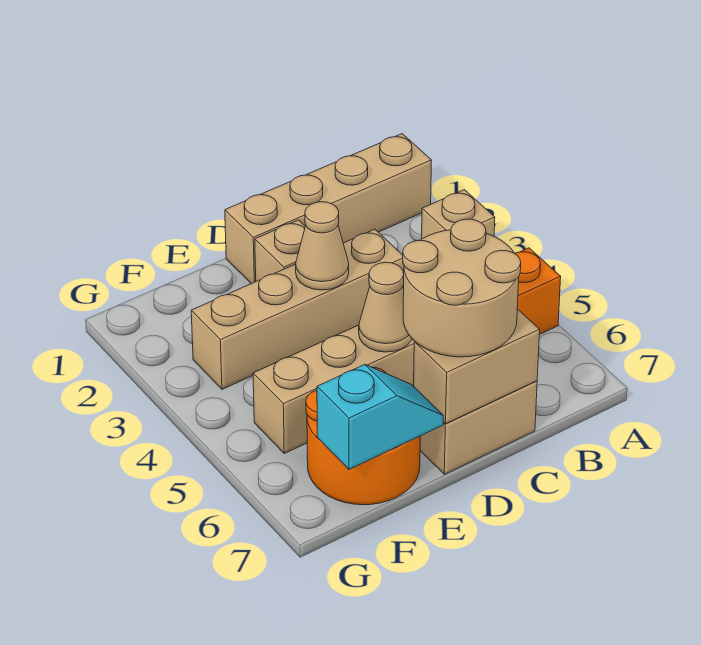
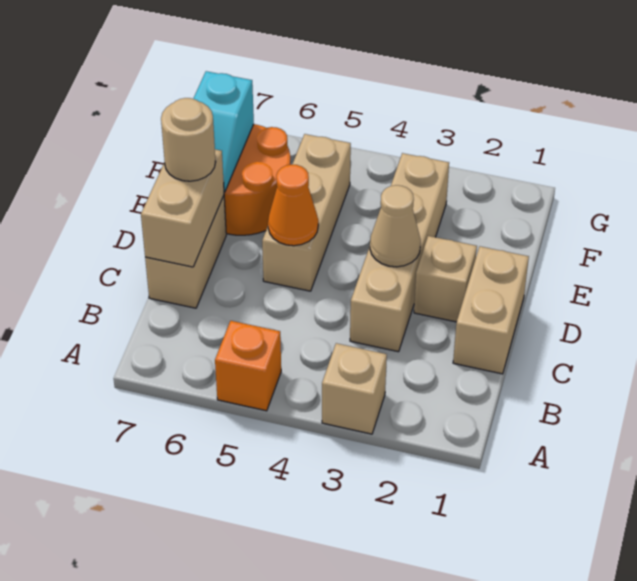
tan 1x4 brick [225,134,431,284] -> tan 1x2 brick [453,246,529,374]
tan 2x2 round brick [403,219,521,357] -> tan 1x1 round brick [161,98,215,181]
tan 1x1 cone [359,262,412,352] -> orange 1x1 cone [268,165,318,246]

